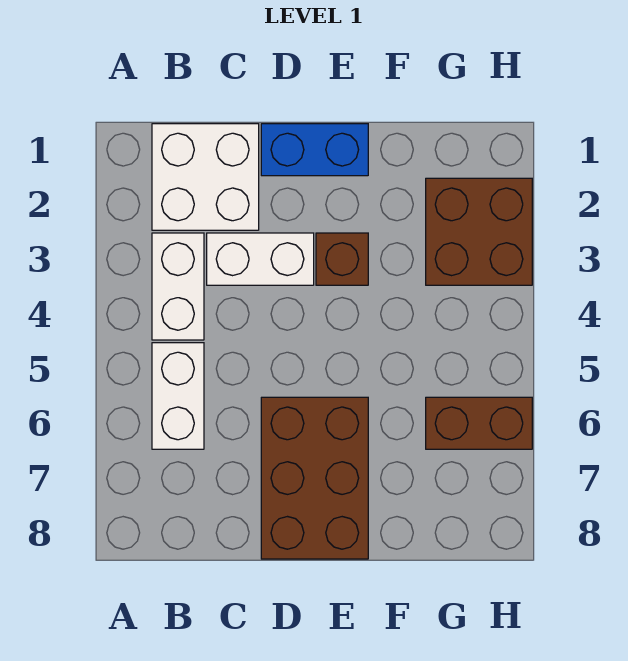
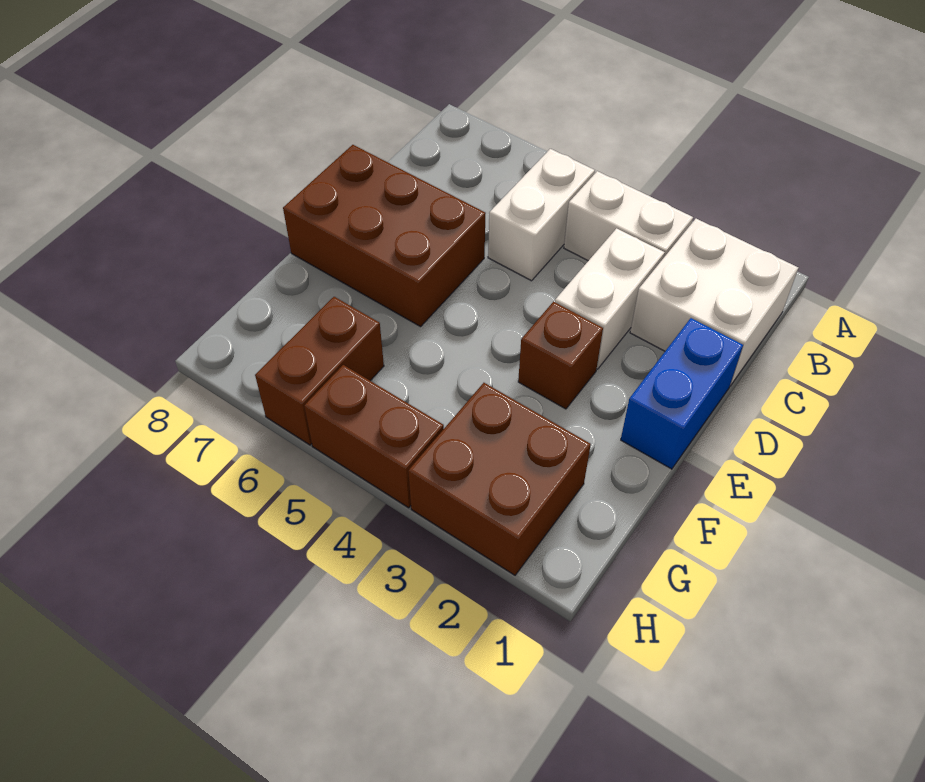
white 1x2 brick [152,343,204,449] -> white 1x2 brick turned to [488,149,595,281]
none -> brown 1x2 brick [304,365,444,508]

